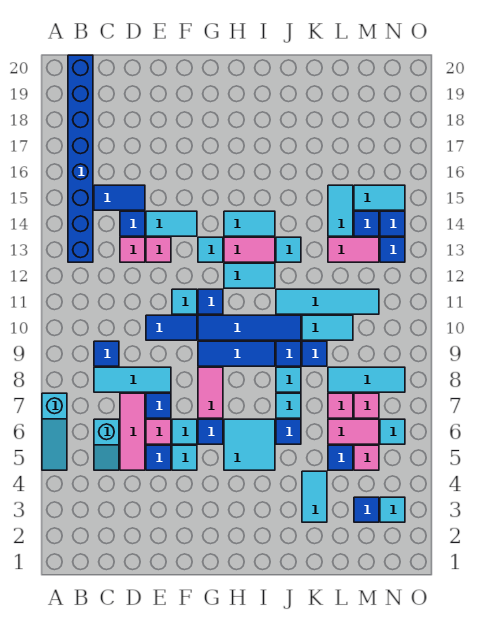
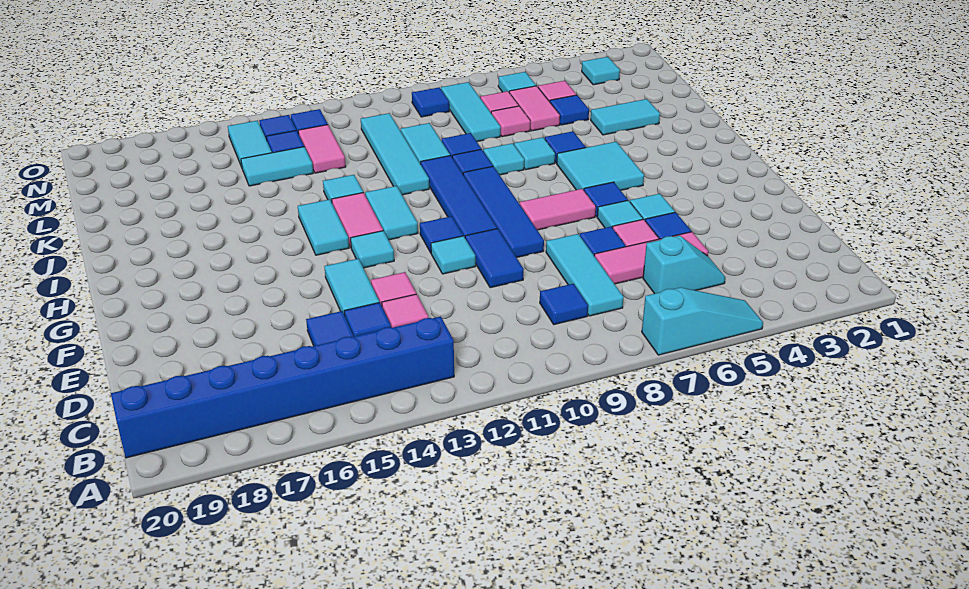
blue 1x3 tile [198,341,275,366] -> blue 1x4 tile [463,166,544,258]
blue 1x1 tile [354,497,379,522] -> blue 1x1 tile moved to [412,87,449,117]

